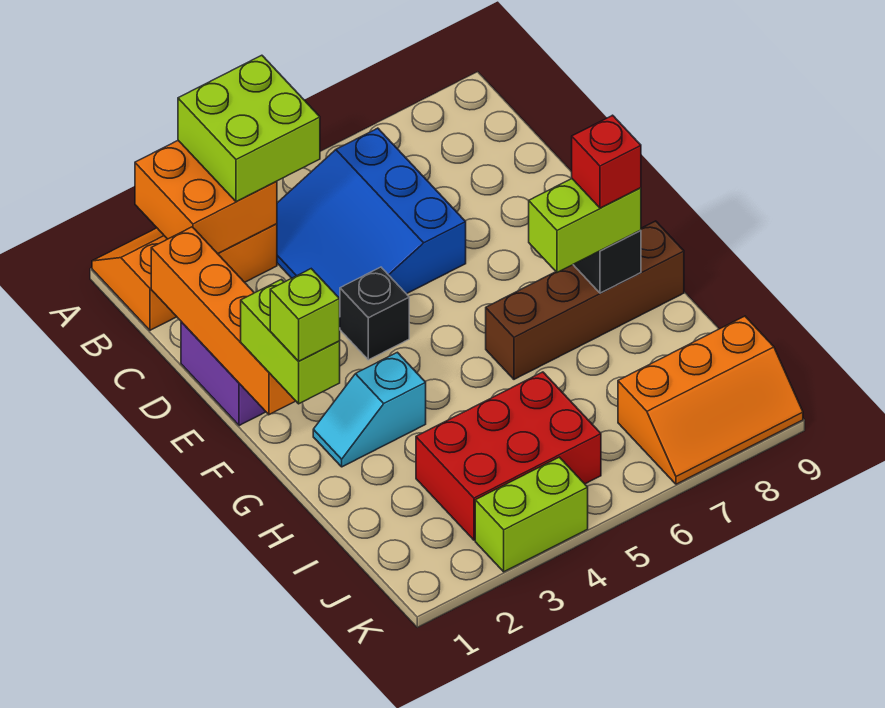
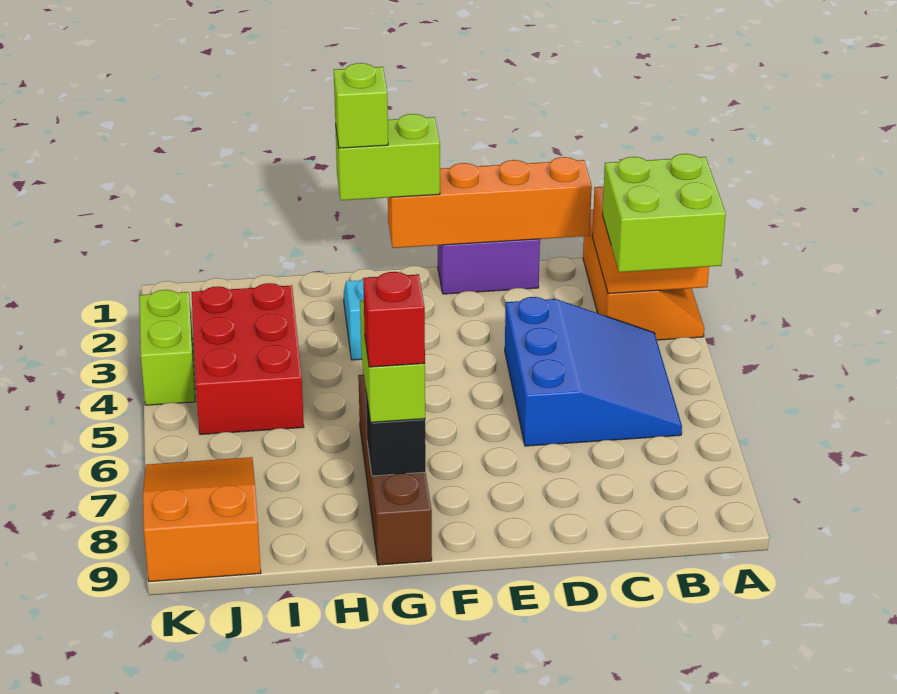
blue 3x3 slope [277,128,466,299] -> blue 3x3 slope turned to [505,297,682,446]
black 1x1 brick [340,267,409,360] -> none
orange 2x3 slope [618,316,803,484] -> orange 2x3 slope turned to [143,457,261,582]

